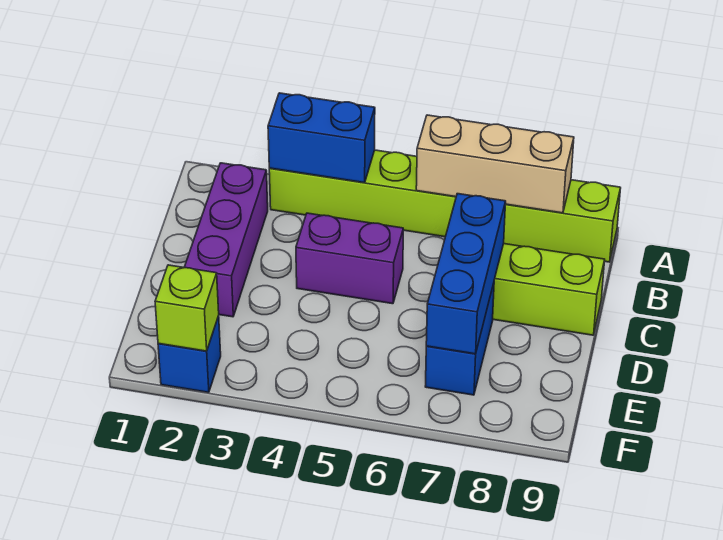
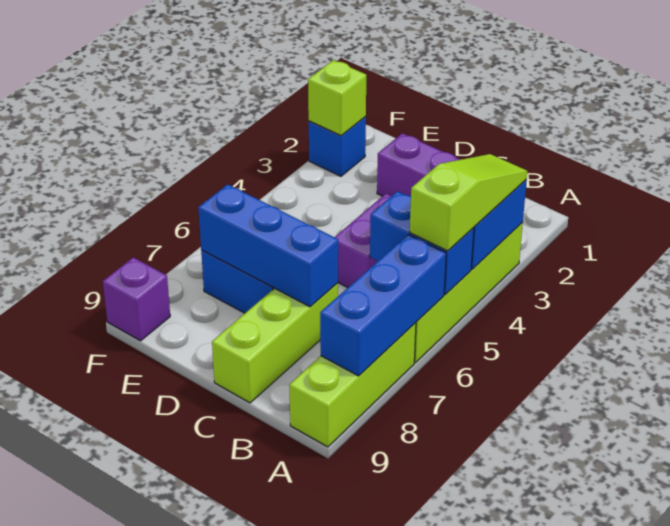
none -> lime 1x3 slope [410,154,527,251]
none -> blue 1x2 brick [370,191,474,295]
tan 1x3 brick [416,115,574,213] -> blue 1x3 brick [320,234,446,376]
none -> purple 1x1 brick [103,257,170,341]

